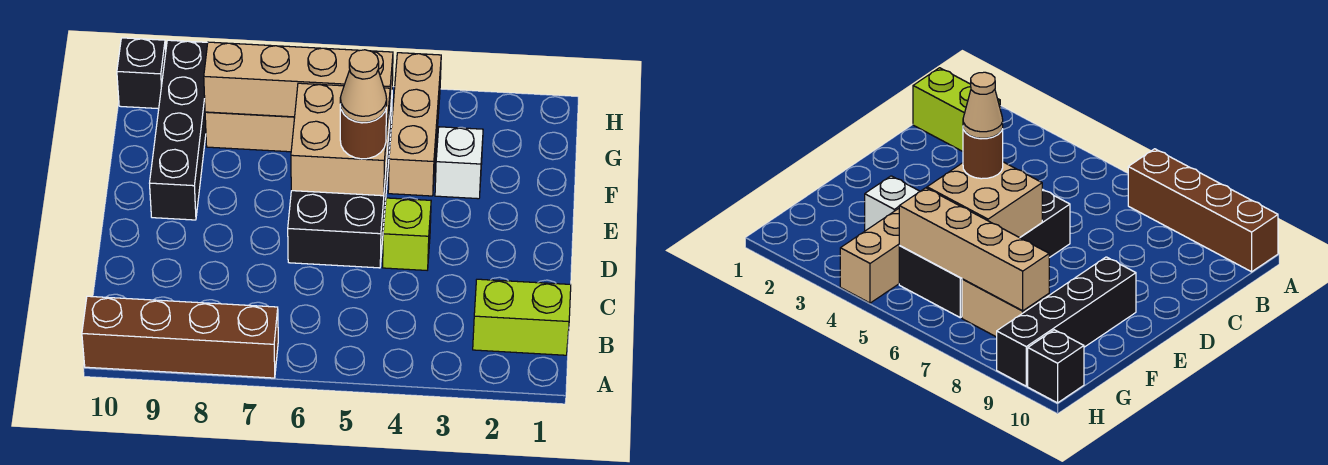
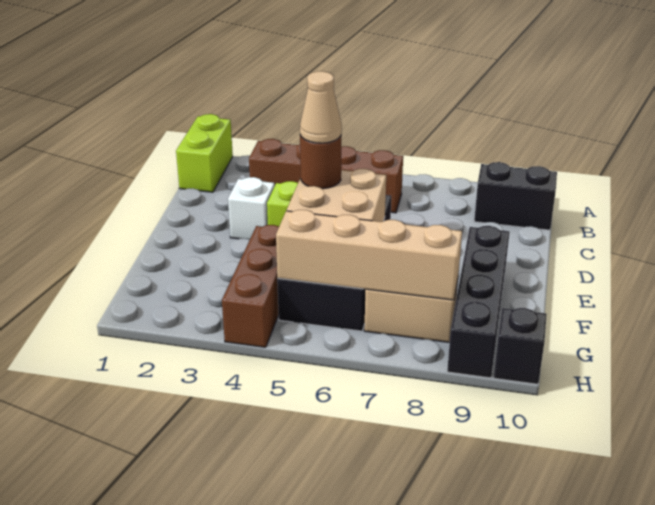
brown 1x4 brick [82,296,278,378] -> brown 1x4 brick moved to [249,139,403,213]
lime 1x2 brick [473,279,571,355] -> lime 1x2 brick turned to [176,114,233,192]
none -> black 1x2 brick [474,162,557,230]
white 1x1 brick [435,127,483,199] -> white 1x1 brick moved to [228,177,275,239]
tan 1x3 brick [388,53,441,196] -> brown 1x3 brick [222,225,279,347]

